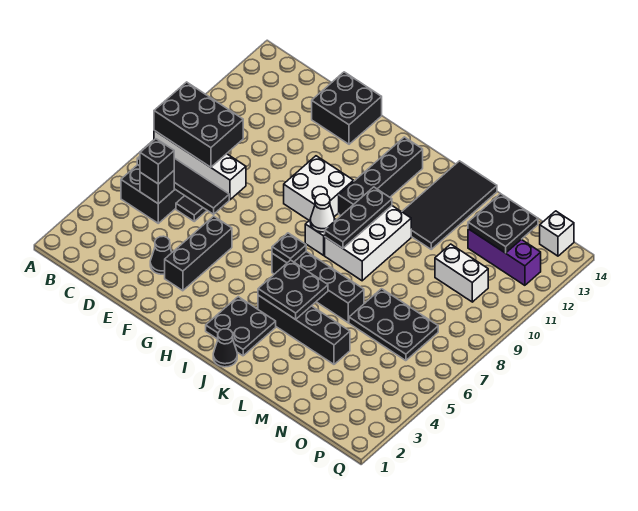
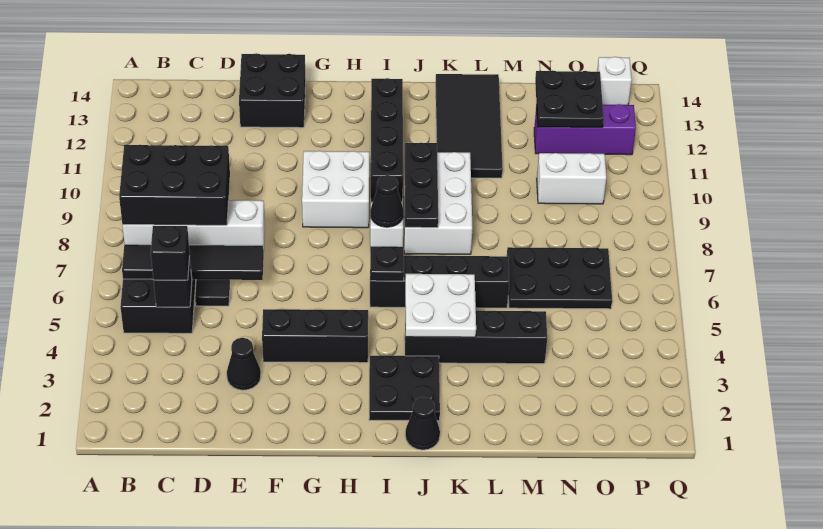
black 1x3 brick [165,216,232,291] -> black 1x3 brick turned to [262,309,368,363]
white 1x1 cone [310,194,335,232] -> black 1x1 cone [371,175,403,227]
black 2x2 plate [258,260,328,320] -> white 2x2 plate [405,274,476,337]

